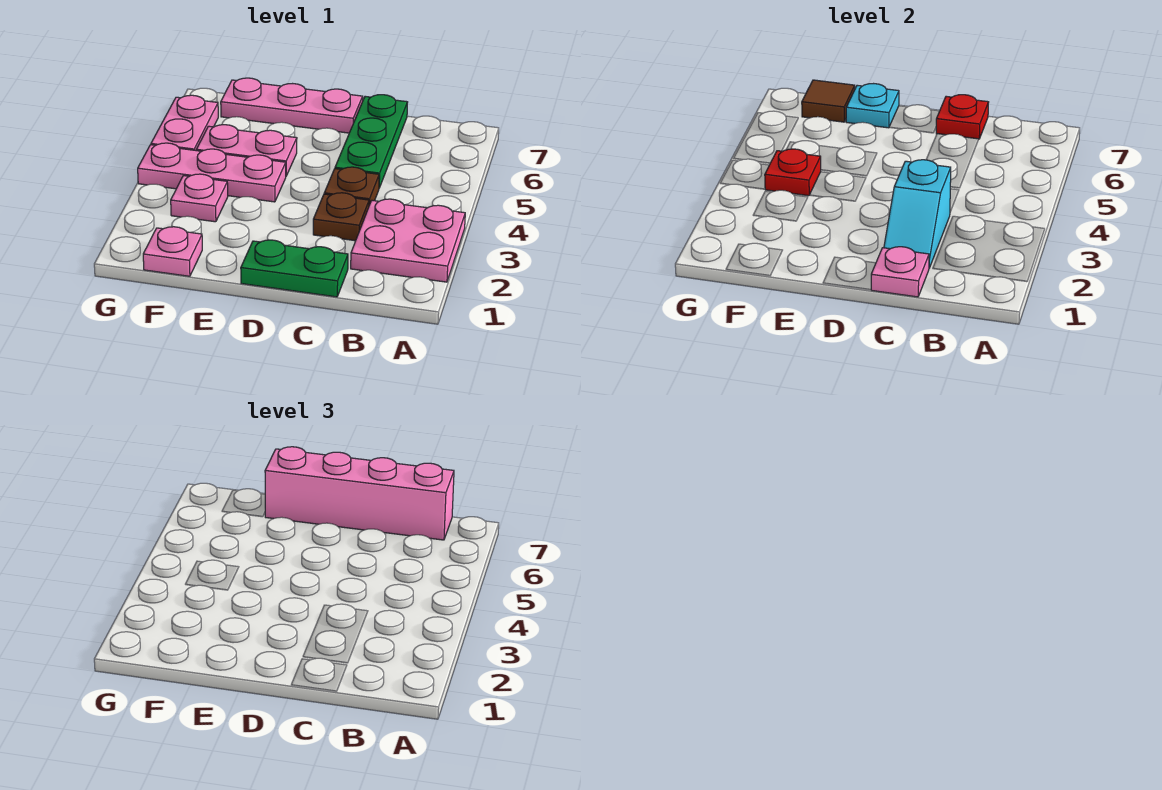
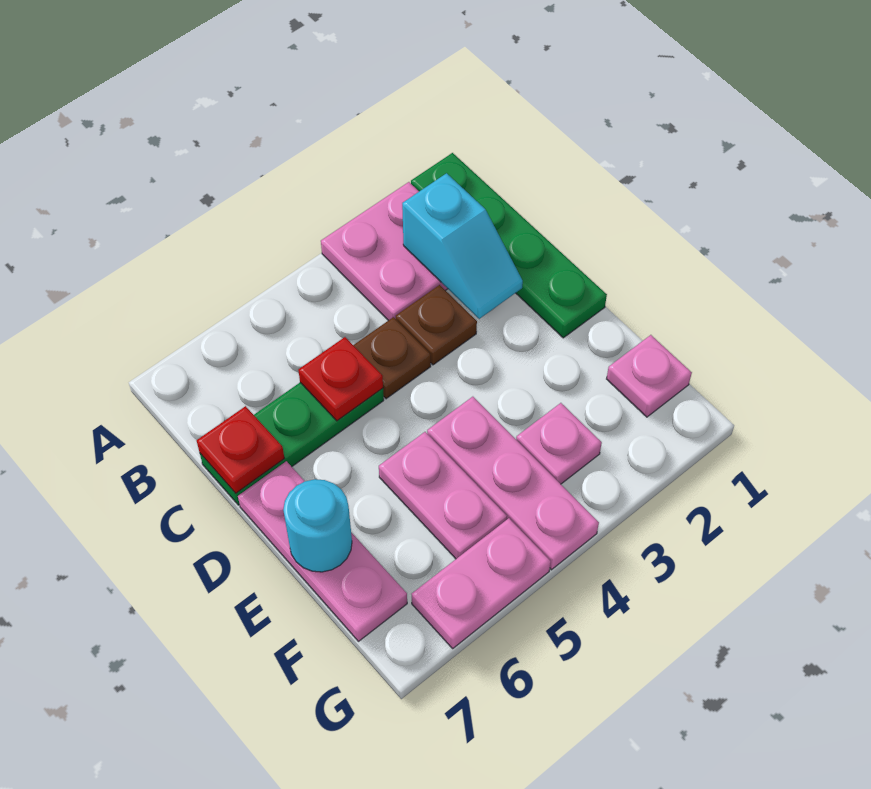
pink 1x4 brick [265,447,454,540] -> none
green 1x2 plate [241,240,348,297] -> green 1x4 plate [411,153,607,338]
pink 1x1 plate [871,247,929,297] -> none
cyan 1x2 slope [884,160,951,268] -> cyan 1x2 slope turned to [402,173,523,319]
cyan 1x1 plate [846,84,899,128] -> cyan 1x1 round brick [283,479,352,572]
red 1x1 plate [765,149,821,196] -> red 1x1 plate moved to [298,337,383,421]
brown 1x1 tile [802,80,855,122] -> none

